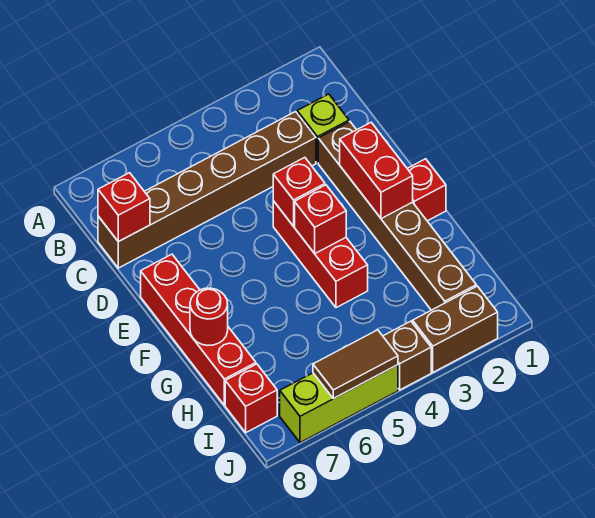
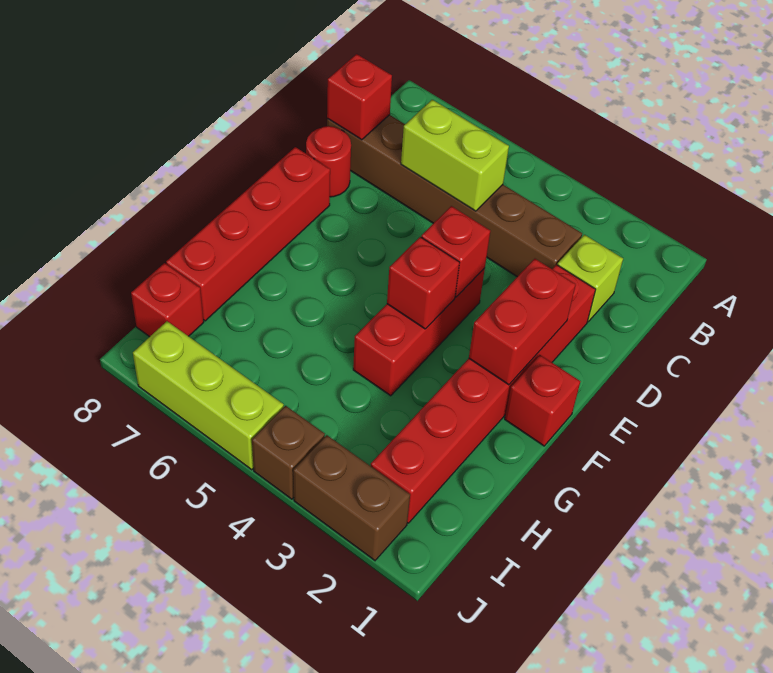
none -> lime 1x2 brick [401,100,509,211]
brown 1x6 brick [318,122,476,310] -> red 1x6 brick [371,265,596,523]
red 1x1 round brick [190,288,228,345] -> red 1x1 round brick moved to [306,126,351,197]
brown 1x2 tile [313,330,398,399] -> none

